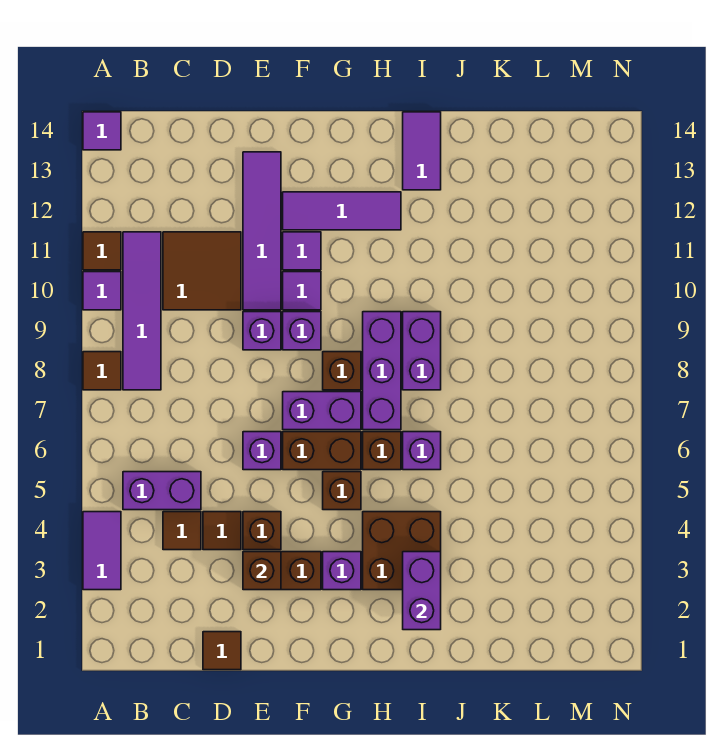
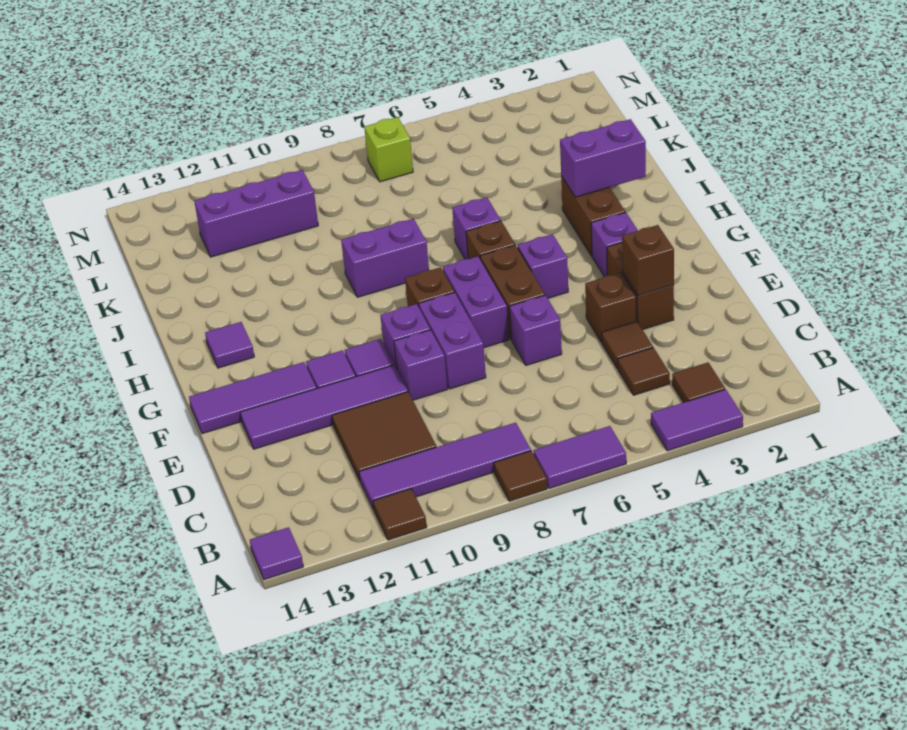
purple 1x1 tile [83,272,121,310] -> purple 1x1 tile moved to [205,322,254,368]
purple 1x2 brick [123,472,201,510] -> purple 1x2 brick moved to [419,292,486,389]
brown 1x1 tile [203,632,241,670] -> brown 1x1 tile moved to [672,363,725,403]
purple 1x3 tile [283,192,401,230] -> purple 1x3 tile turned to [189,362,316,434]
brown 1x1 brick [323,472,361,510] -> purple 1x1 brick [518,234,568,298]
brown 2x2 brick [363,512,441,590] -> brown 1x2 brick [561,176,625,256]
purple 1x3 brick [363,312,401,430] -> purple 1x3 brick moved to [194,170,318,257]
purple 1x2 tile [403,112,441,190] -> purple 1x2 tile moved to [534,426,626,489]
none -> lime 1x1 brick [364,117,413,182]

